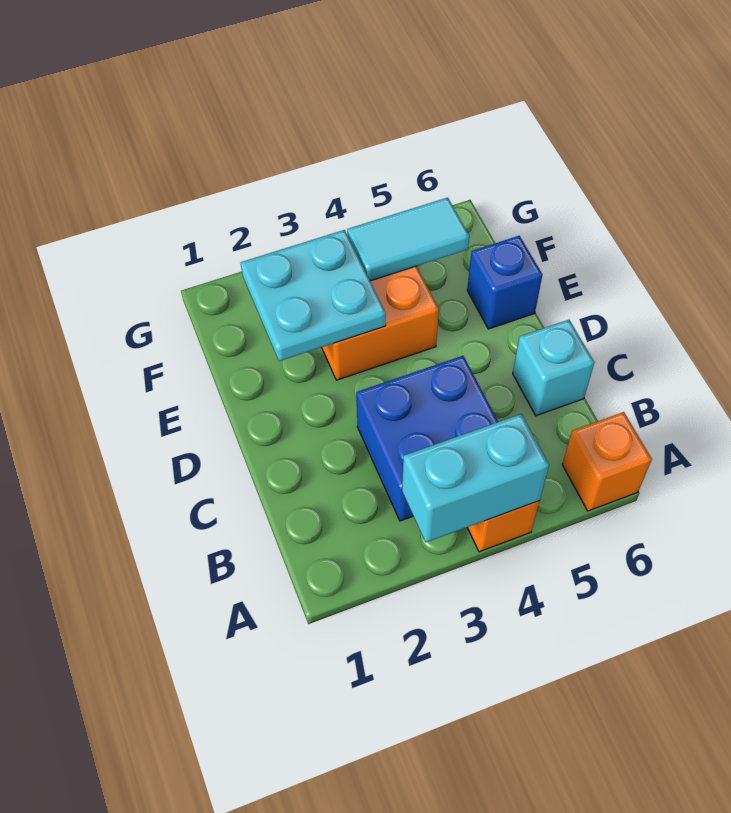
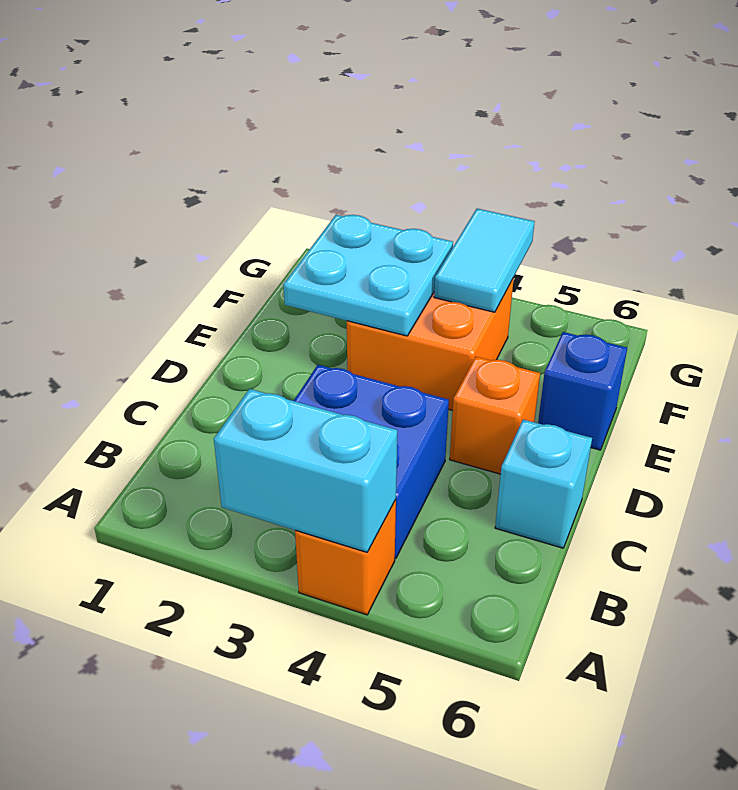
orange 1x1 brick [562,412,652,511] -> orange 1x1 brick moved to [450,357,540,474]
cyan 1x2 tile [347,198,469,281] -> cyan 1x2 tile turned to [434,209,535,312]

